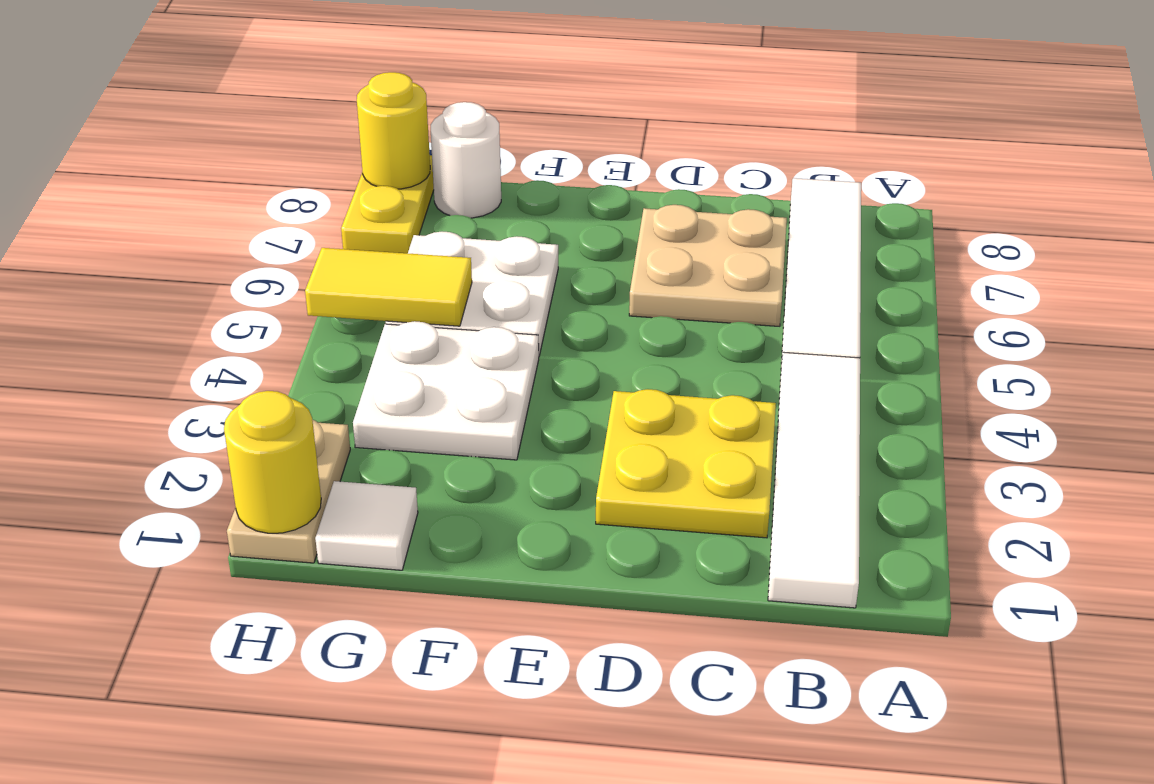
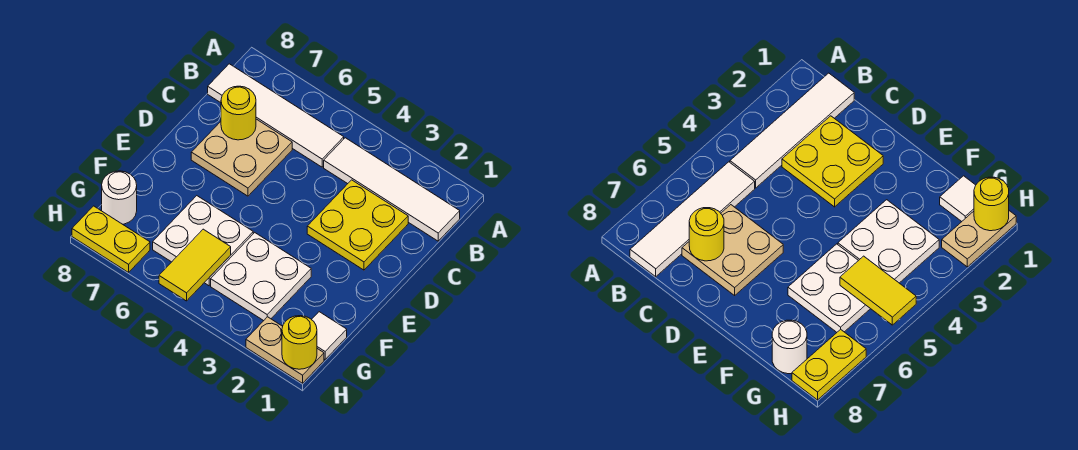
yellow 1x1 round brick [357,72,430,189] -> yellow 1x1 round brick moved to [221,86,256,140]

